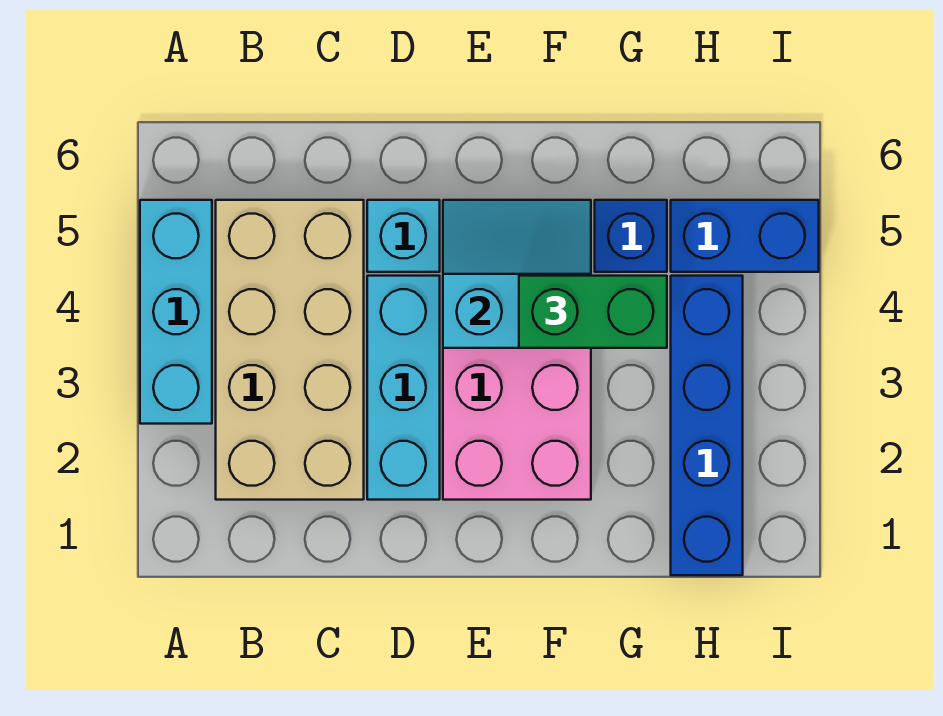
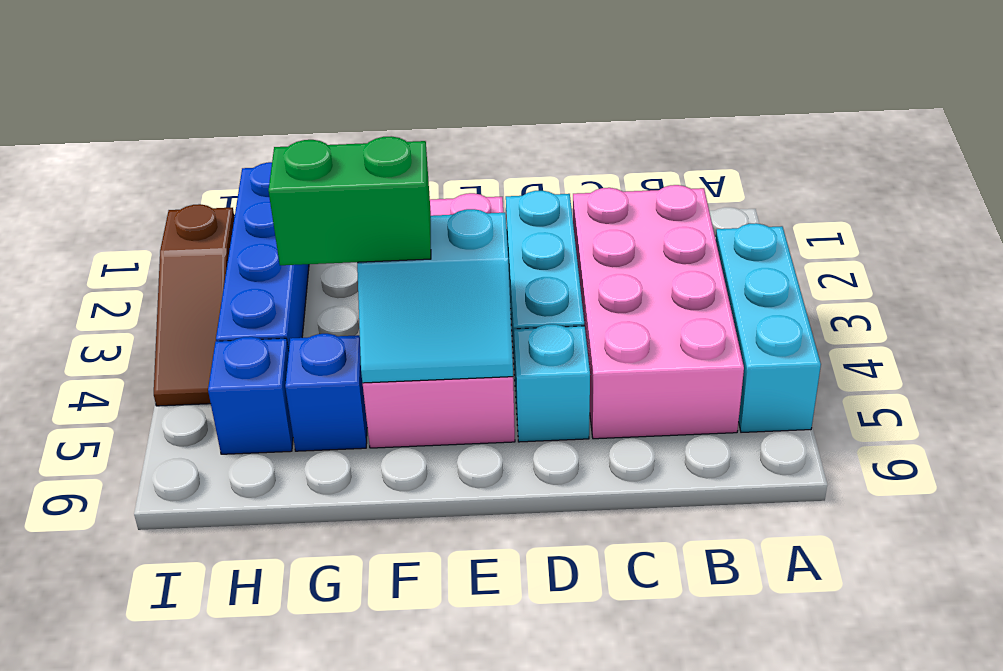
tan 2x4 brick [216,200,364,500] -> pink 2x4 brick [573,185,744,439]
blue 1x2 brick [671,200,819,272] -> blue 1x1 brick [208,337,293,454]
none -> brown 1x3 slope [154,204,235,406]

